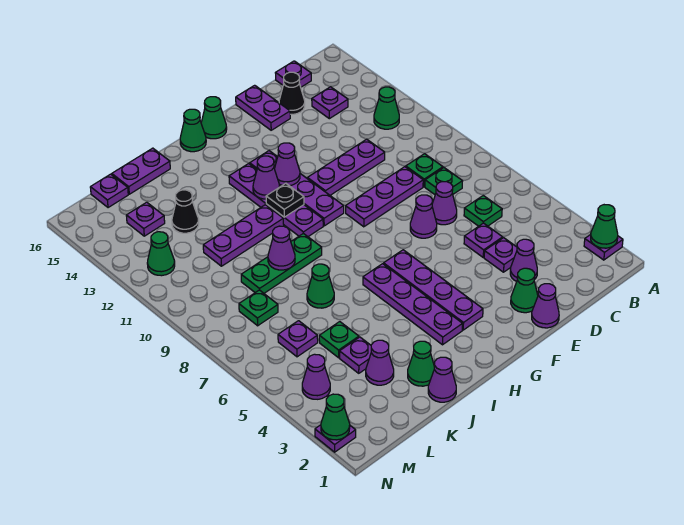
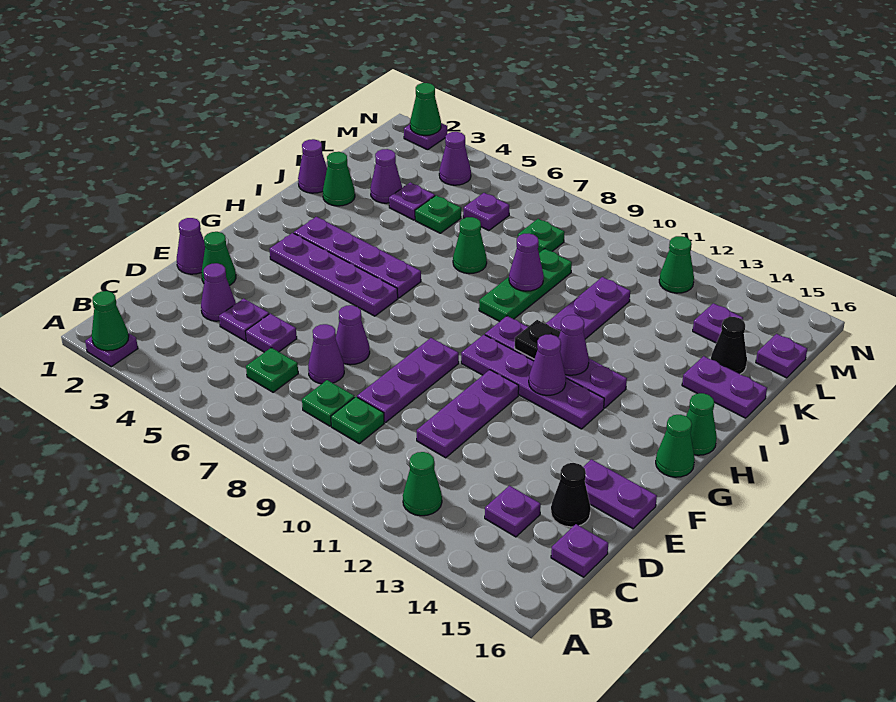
purple 1x2 plate [112,148,170,194] -> purple 1x2 plate turned to [682,356,767,418]
black 1x1 cone [172,190,199,233] -> black 1x1 cone moved to [711,317,747,374]

